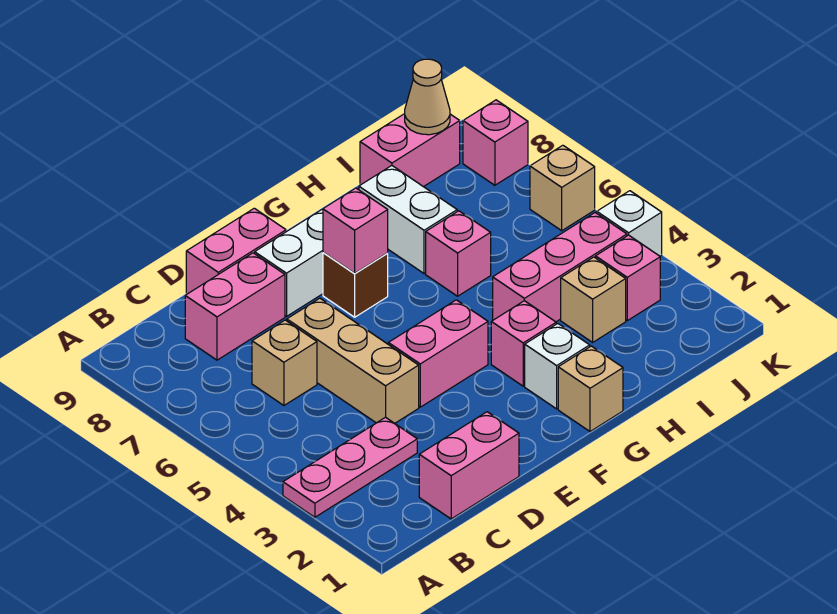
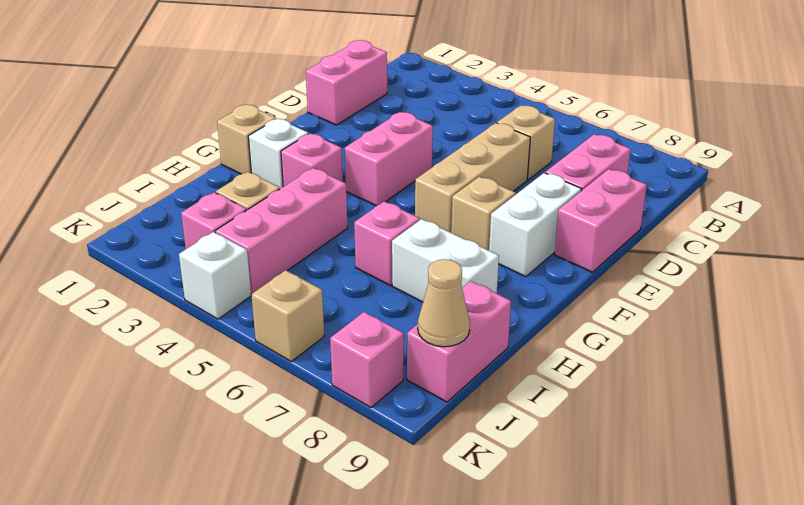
pink 1x3 plate [283,417,417,517] -> none
tan 1x3 brick [287,298,419,423] -> tan 1x3 brick turned to [415,123,530,233]
brown 1x1 brick [323,253,388,317] -> tan 1x1 brick [451,177,516,250]
pink 1x1 brick [323,188,388,274] -> none

